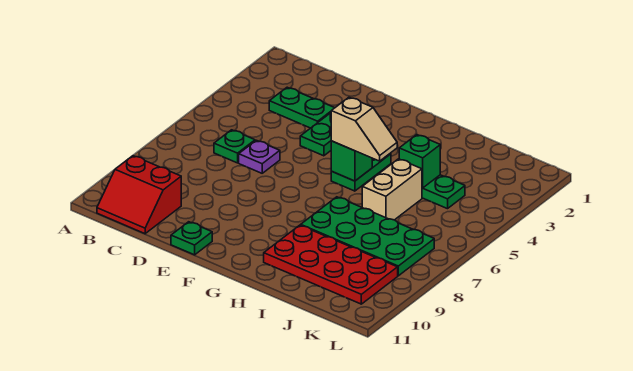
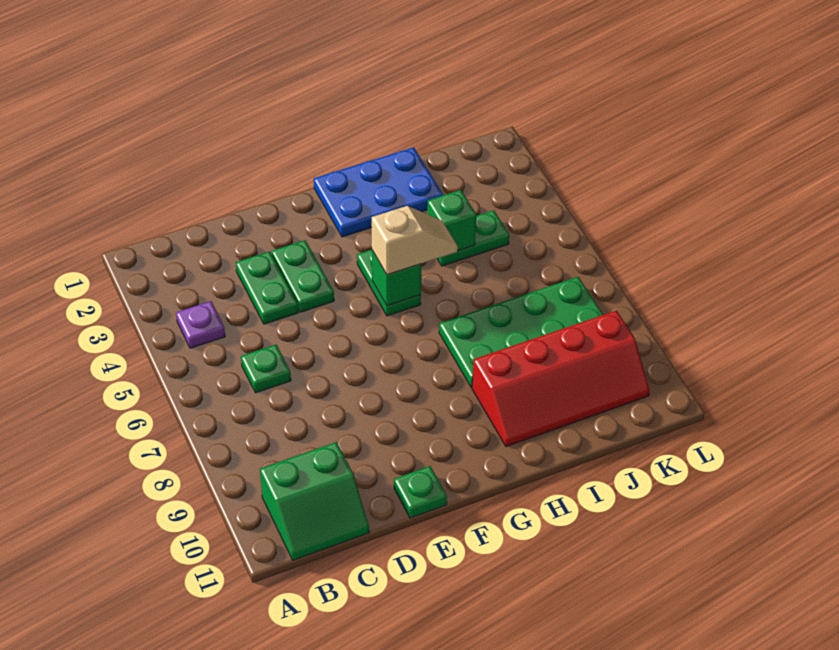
red 2x2 slope [97,156,181,234] -> green 2x2 slope [260,442,369,560]
green 1x2 plate [269,87,334,128] -> green 1x2 plate turned to [236,251,298,324]
purple 1x1 plate [239,140,280,173] -> purple 1x1 plate moved to [176,301,225,348]
none -> blue 2x3 plate [314,147,443,237]
red 2x4 plate [264,225,398,304] -> red 2x4 slope [472,311,650,447]
tan 1x2 brick [362,159,422,220] -> none

